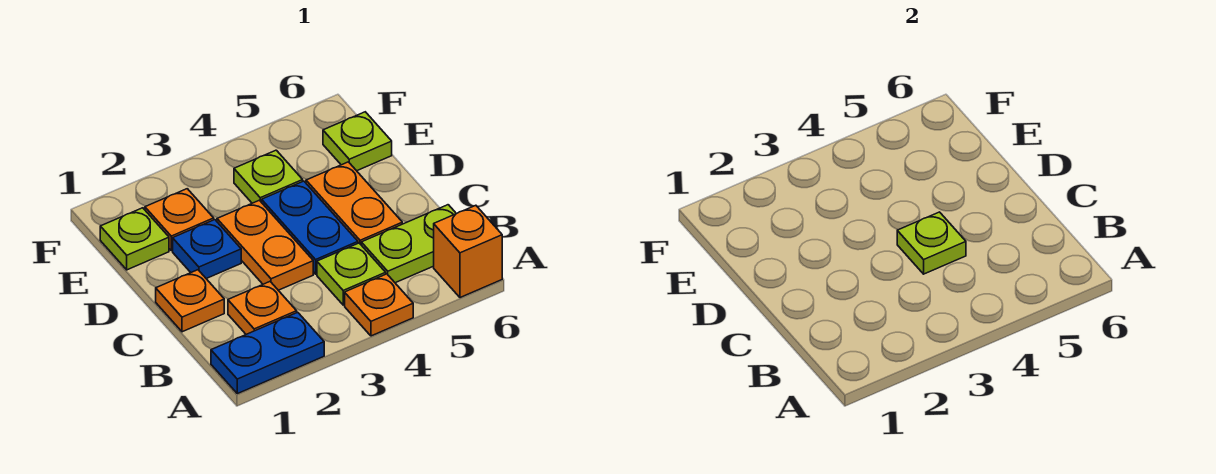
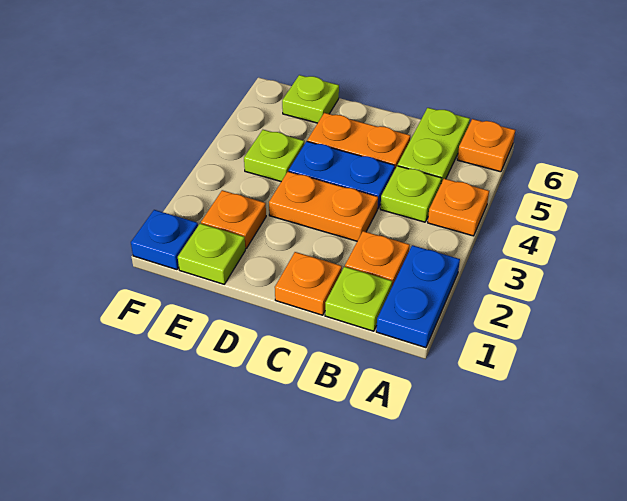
orange 1x1 brick [434,205,502,298] -> orange 1x1 plate [457,119,515,172]
lime 1x1 plate [897,212,966,274] -> lime 1x1 plate moved to [325,267,392,331]
blue 1x1 plate [173,220,241,279] -> blue 1x1 plate moved to [131,210,198,270]

